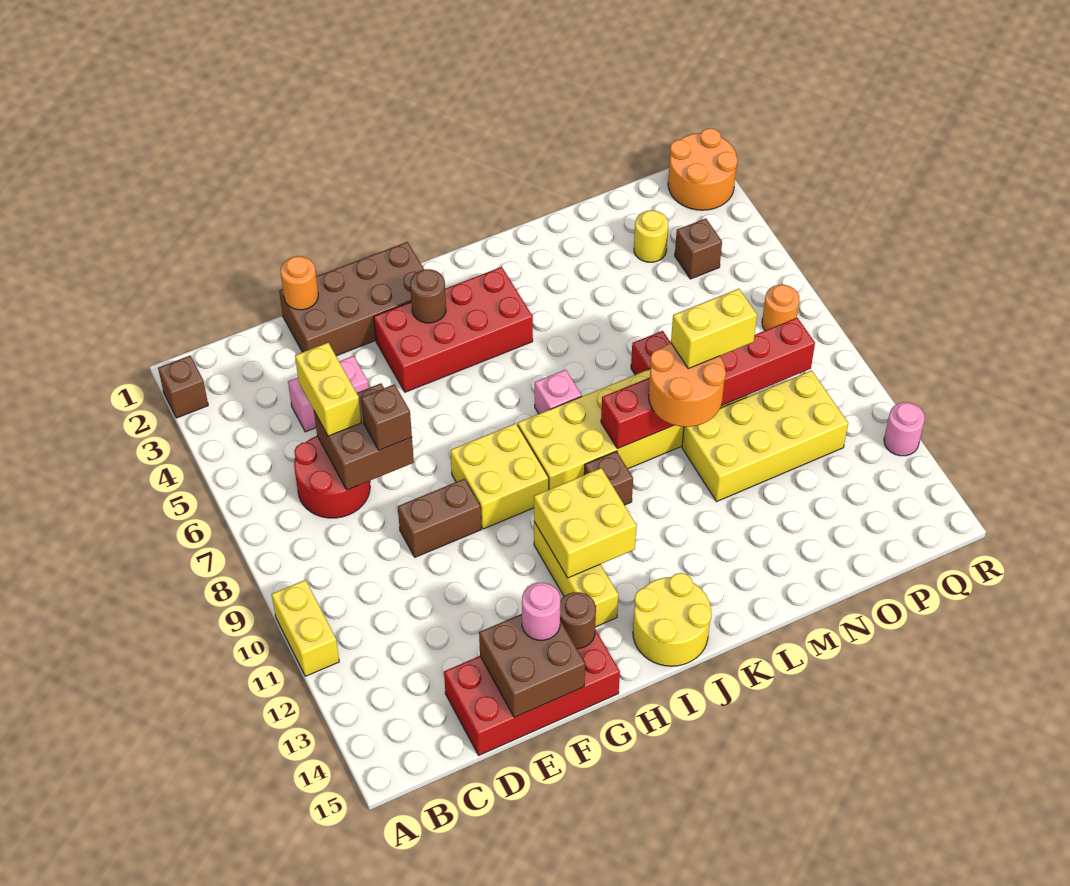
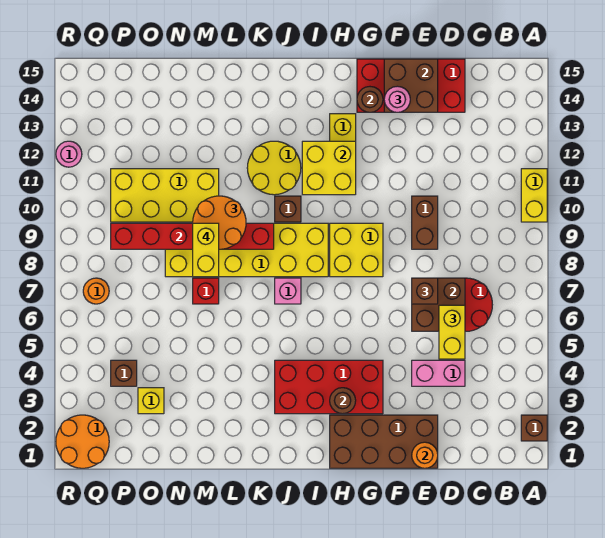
brown 1x2 brick [398,479,481,557] -> brown 1x2 brick turned to [412,196,438,249]
yellow 2x2 round brick [633,573,712,666] -> yellow 2x2 round brick moved to [247,141,301,195]
yellow 1x2 brick [671,289,757,368] -> yellow 1x2 brick turned to [193,223,219,277]
yellow 1x1 round brick [634,210,668,262] -> yellow 1x1 brick [138,388,164,414]

